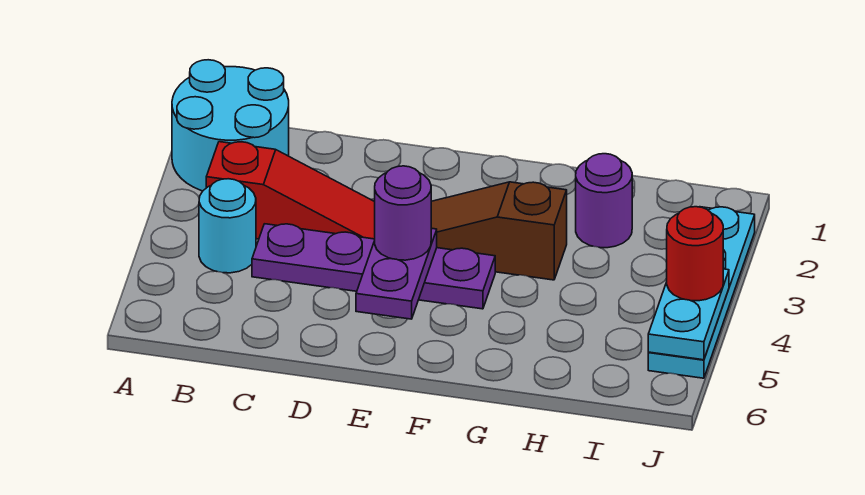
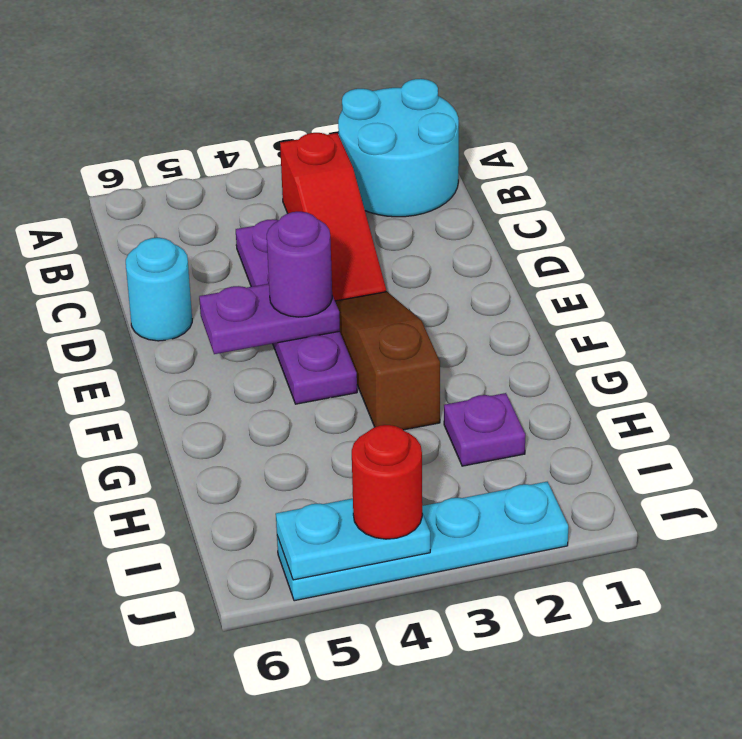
cyan 1x1 round brick [199,179,256,273] -> cyan 1x1 round brick moved to [126,238,192,341]
purple 1x1 round brick [576,154,632,248] -> purple 1x1 plate [444,393,525,466]

